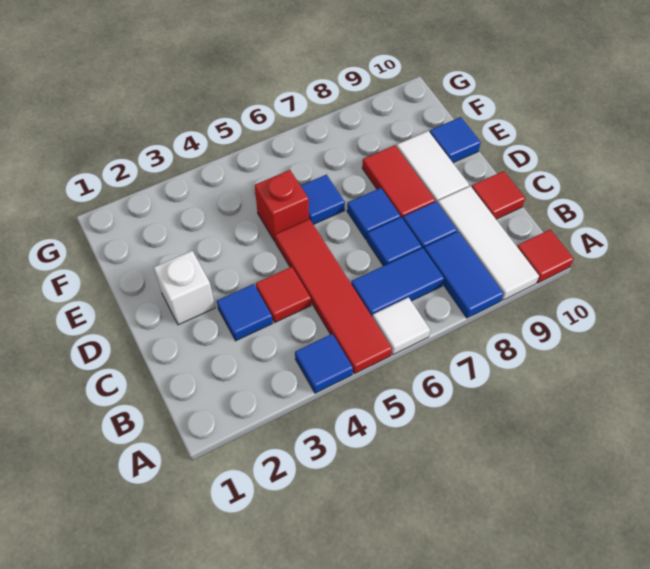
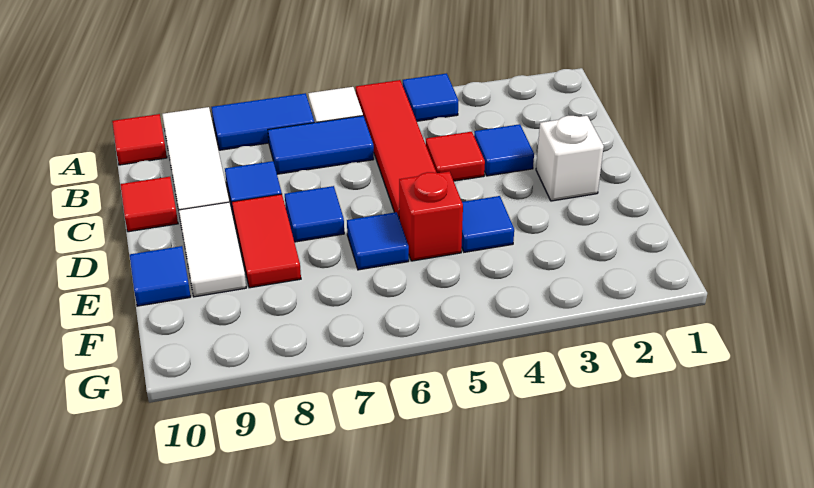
blue 1x2 tile [424,232,504,318] -> blue 1x2 tile turned to [211,93,314,150]
blue 1x1 tile [367,217,422,266] -> blue 1x1 tile moved to [462,196,514,252]

